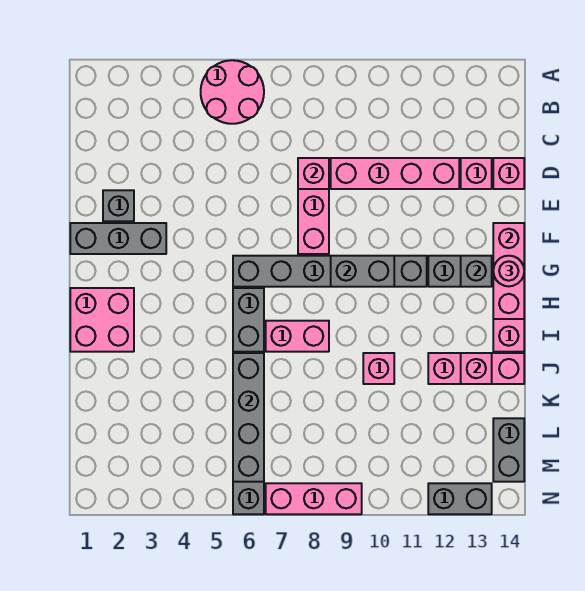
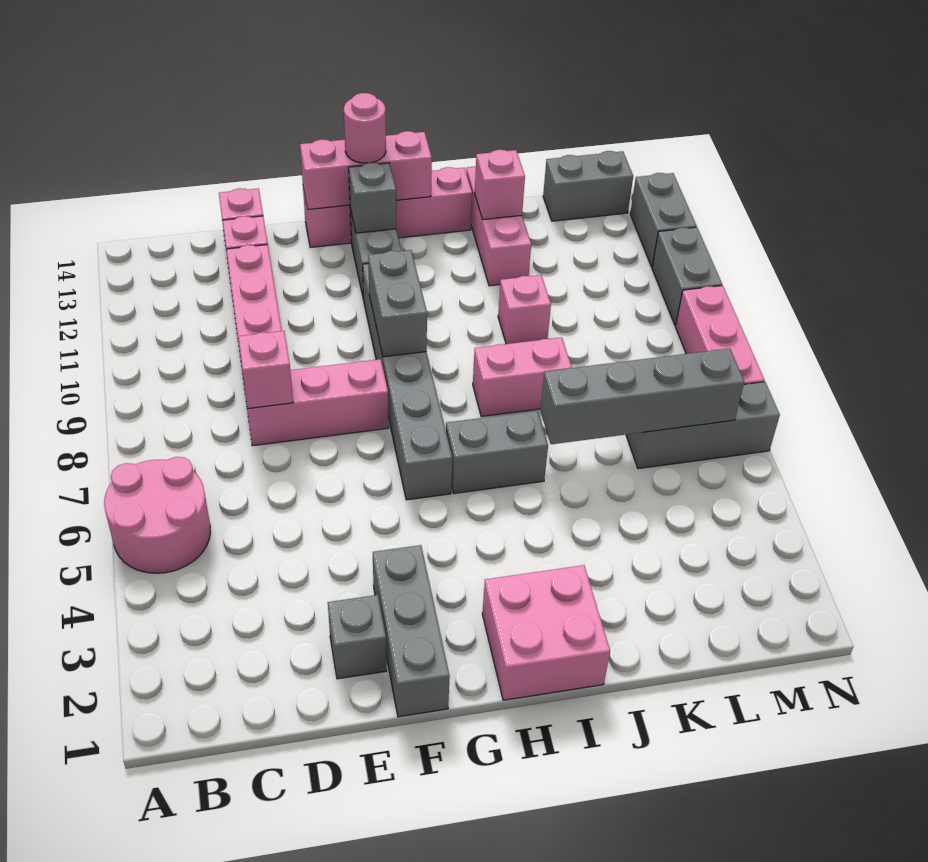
pink 1x2 brick [266,321,329,352] -> pink 1x2 brick turned to [473,337,572,417]
none -> grey 1x2 brick [652,227,722,326]

